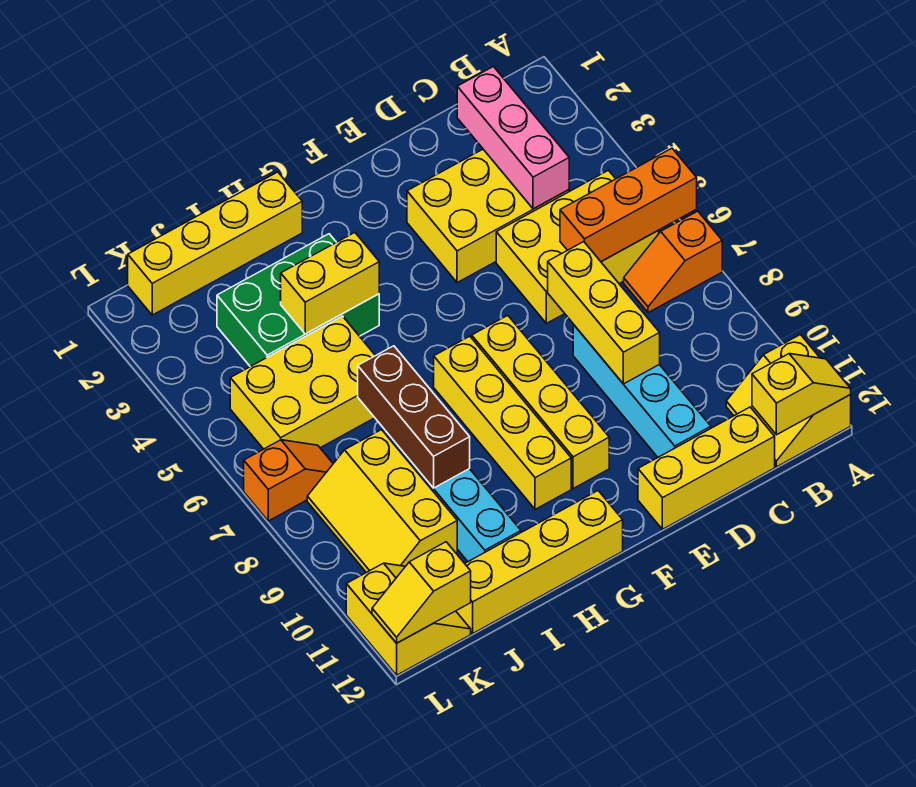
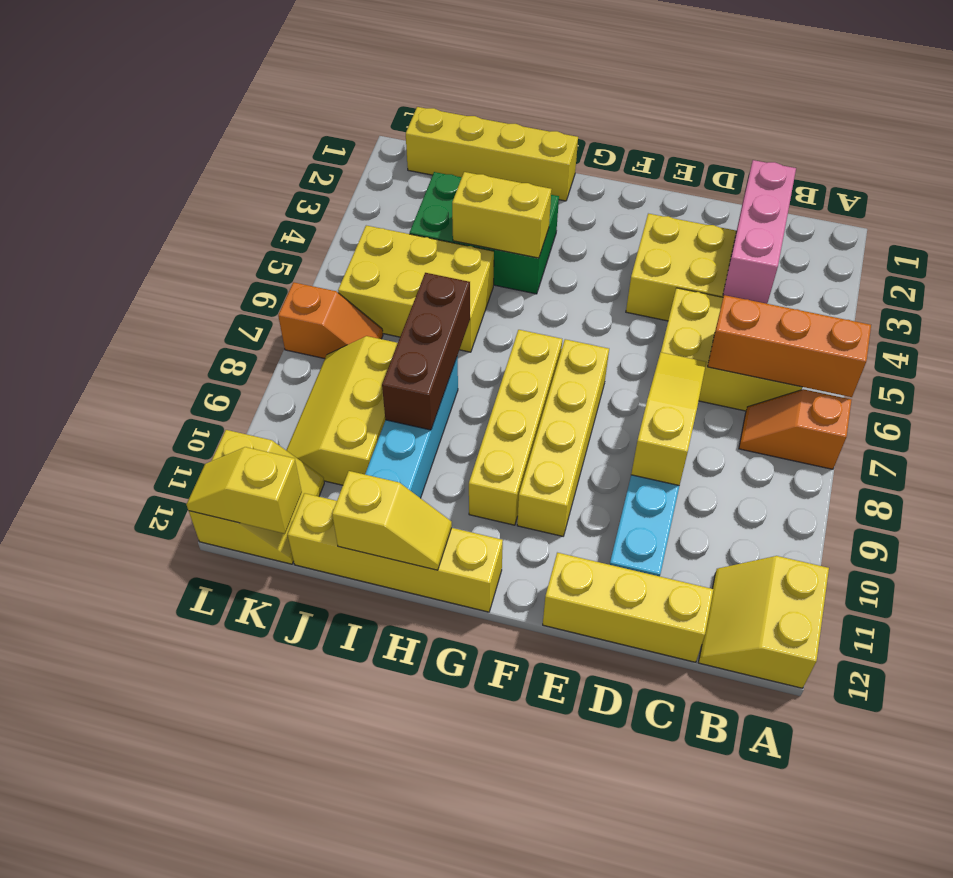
yellow 1x2 slope [752,354,851,435] -> yellow 1x2 slope moved to [332,471,452,570]
yellow 1x3 brick [548,242,660,384] -> yellow 1x3 slope [631,352,706,486]

